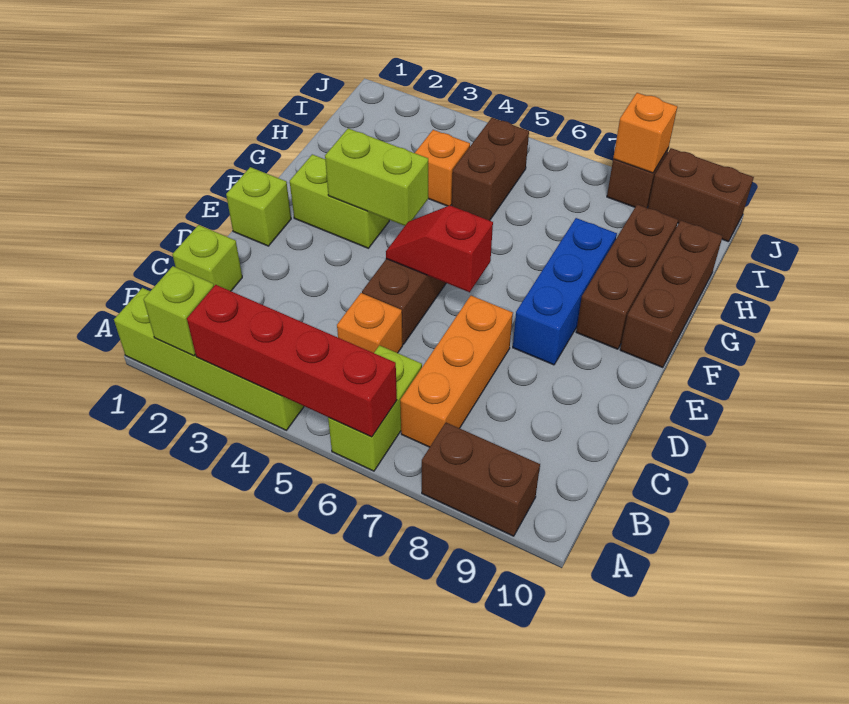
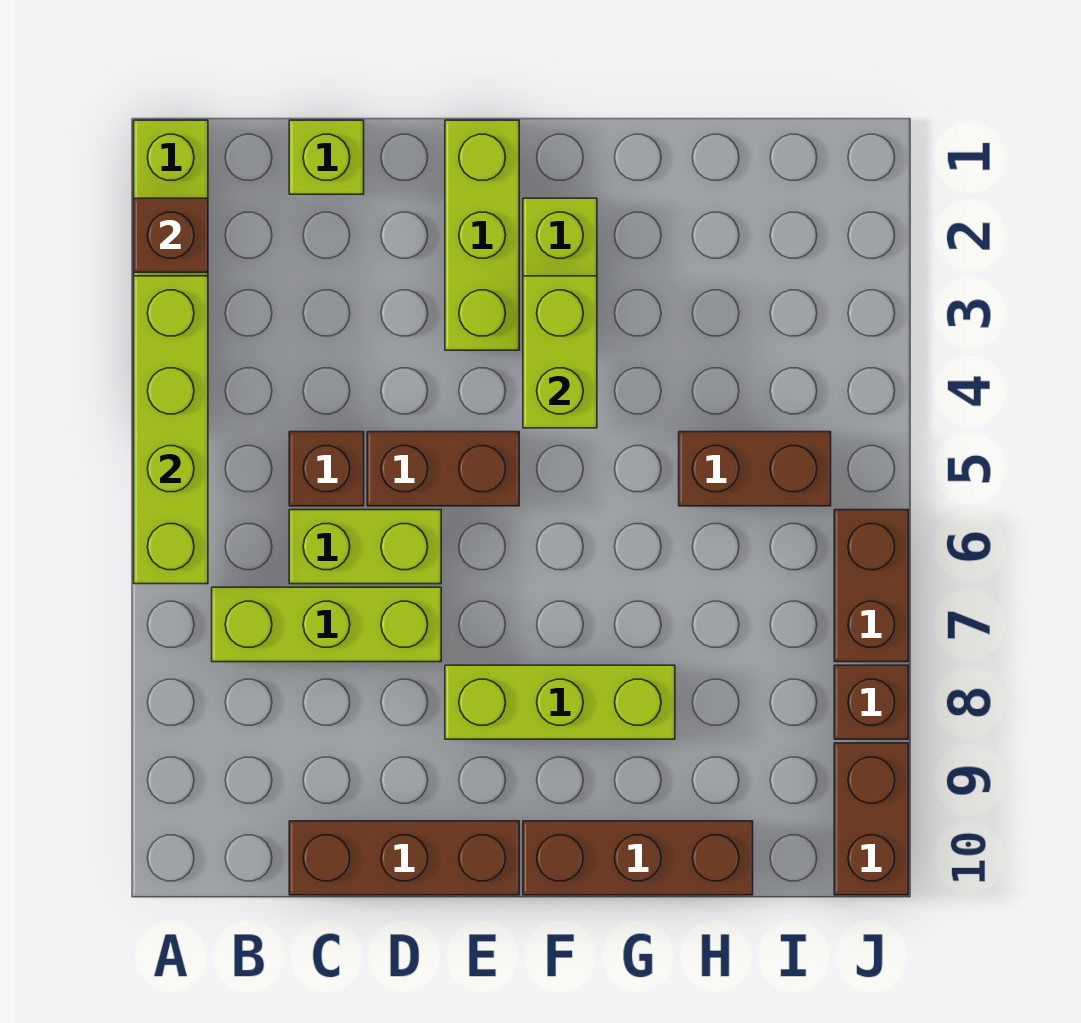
lime 1x1 brick [144,266,214,356] -> brown 1x1 brick [134,198,208,272]
red 1x4 brick [187,285,397,437] -> lime 1x4 brick [134,276,208,584]
lime 1x2 brick [328,345,422,471] -> lime 1x2 brick moved to [289,510,441,584]
brown 1x2 brick [422,423,540,536] -> brown 1x2 brick moved to [834,510,908,662]
orange 1x3 brick [400,296,513,447] -> lime 1x3 brick [212,587,441,662]
orange 1x1 brick [337,293,403,353] -> brown 1x1 brick [289,432,364,506]
lime 1x1 brick [226,167,291,246] -> lime 1x3 brick [445,120,519,350]
red 1x2 slope [386,205,493,292] -> none
blue 1x3 brick [513,218,617,365] -> lime 1x3 brick [445,665,675,739]
brown 1x3 brick [576,204,678,349] -> brown 1x3 brick moved to [289,821,519,895]
orange 1x1 brick [415,130,470,206] -> none
orange 1x1 brick [613,93,677,173] -> none

